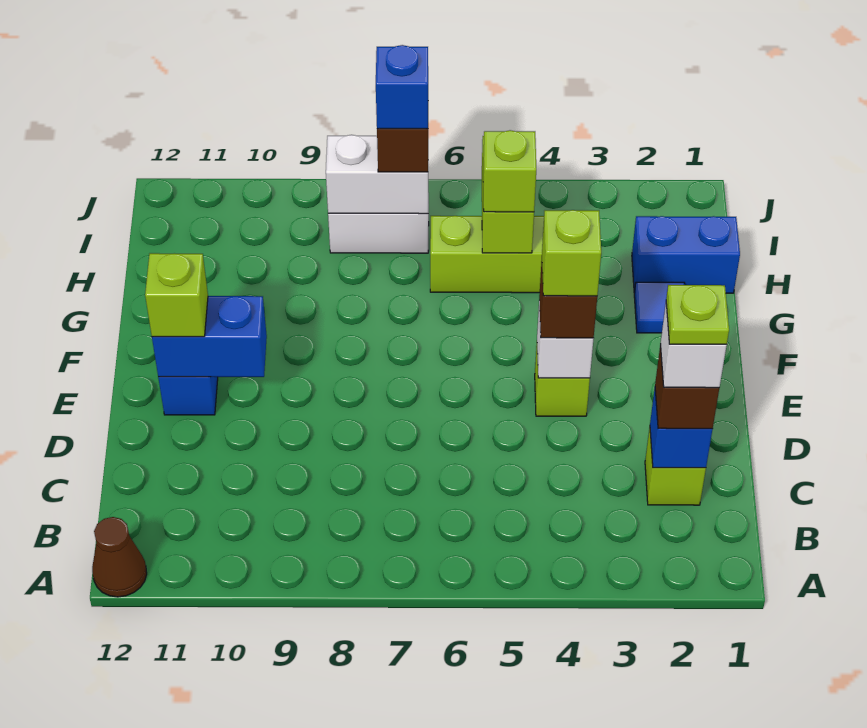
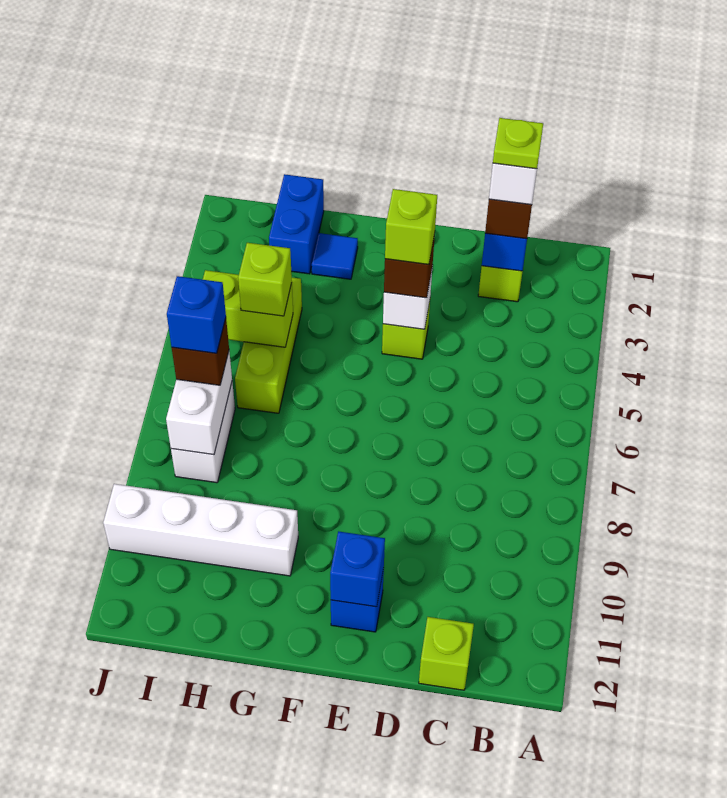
brown 1x1 cone [92,517,147,597] -> none
blue 1x2 brick [152,296,267,377] -> blue 1x1 brick [330,531,385,607]
lime 1x1 brick [145,253,208,337] -> lime 1x1 brick moved to [419,617,474,690]
none -> white 1x4 brick [103,484,298,576]

